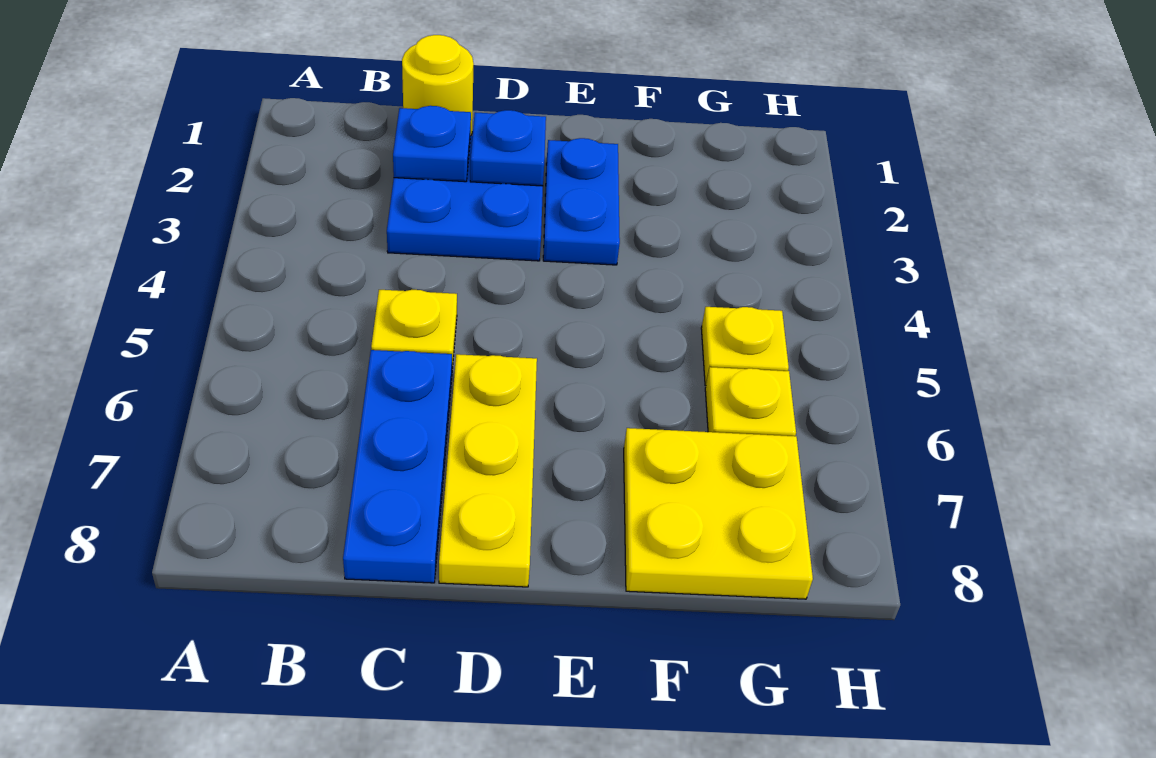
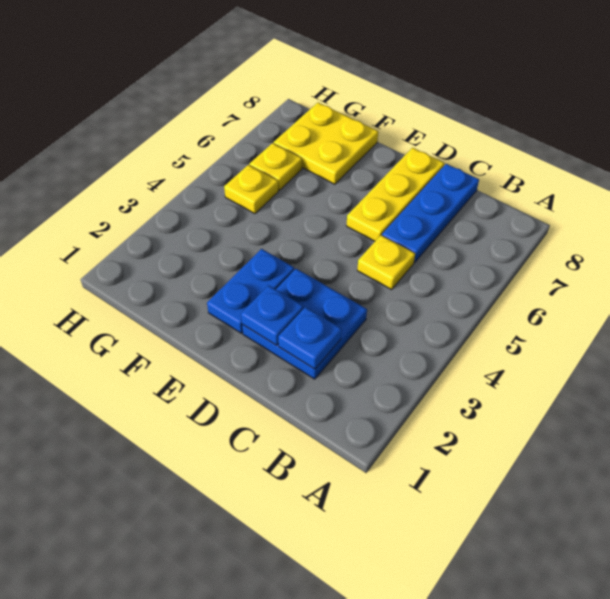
yellow 1x1 round brick [402,35,474,135] -> none

